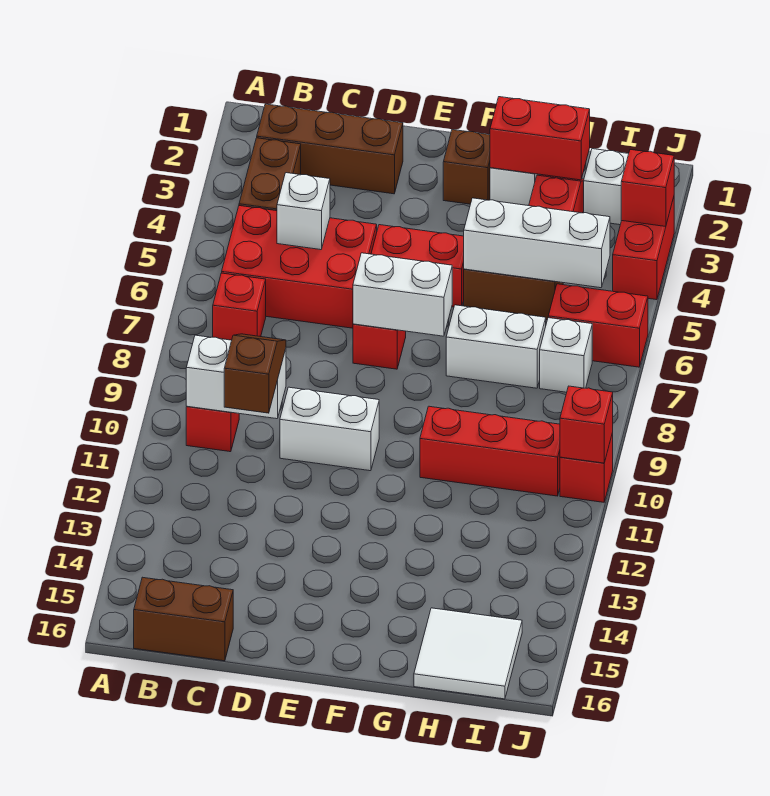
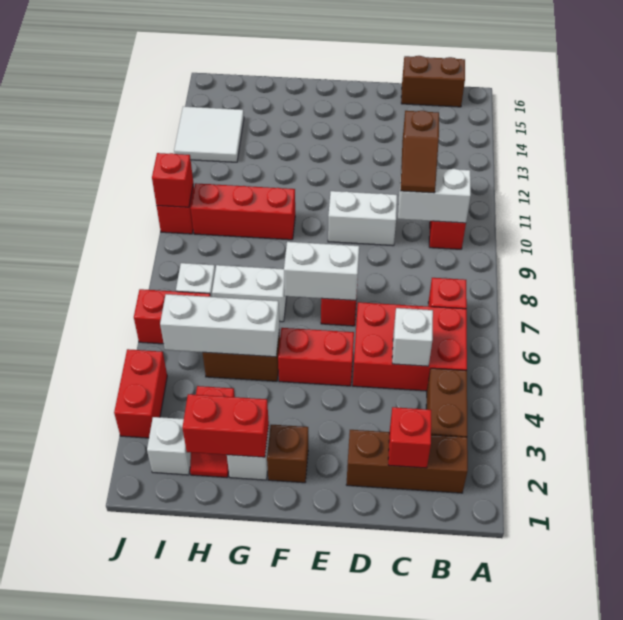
white 2x2 tile [414,608,522,699] -> white 2x2 tile moved to [174,107,244,162]
red 1x1 brick [621,150,674,227] -> red 1x1 brick moved to [388,407,431,468]

